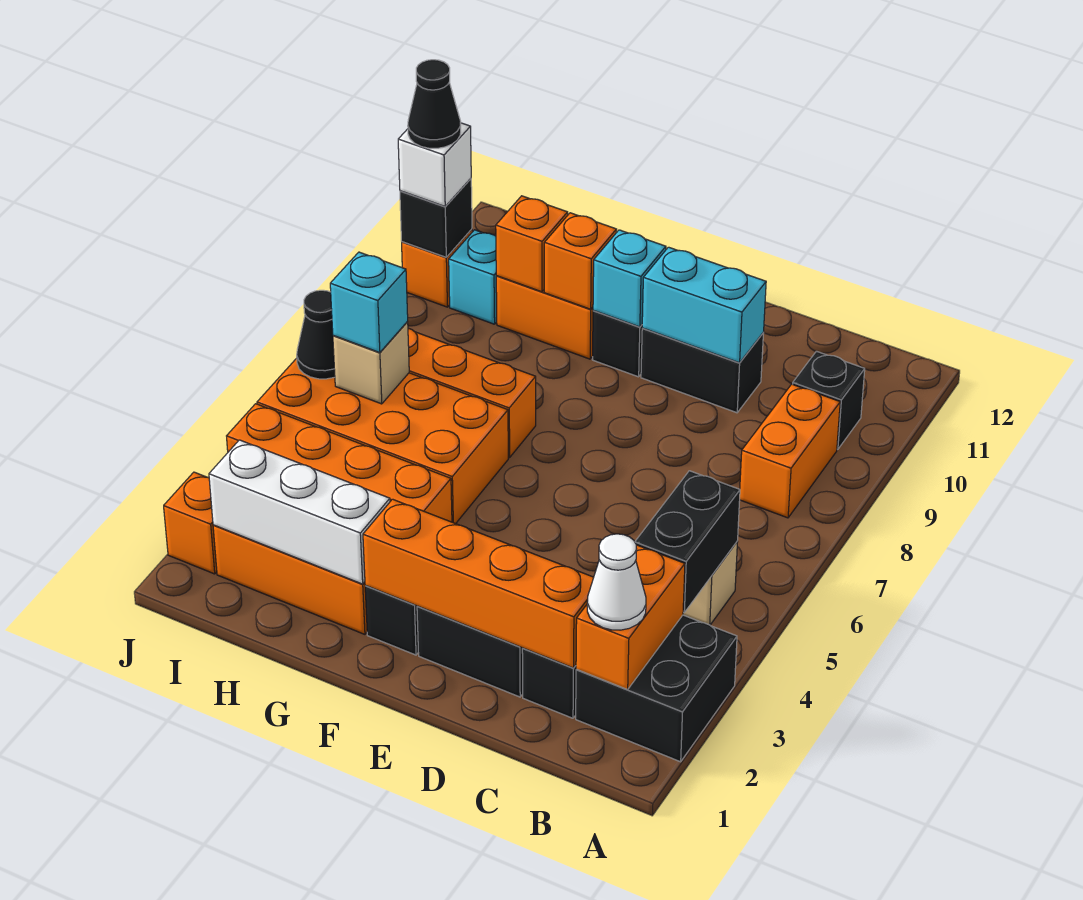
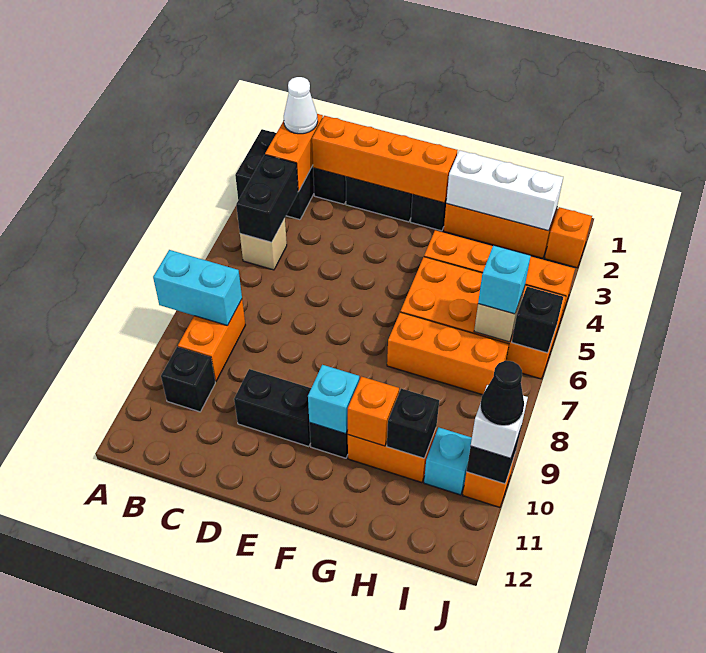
cyan 1x2 brick [642,247,766,363] -> cyan 1x2 brick moved to [153,250,242,326]
orange 1x1 brick [496,196,568,292] -> black 1x1 brick [387,389,439,458]
black 1x1 cone [297,290,335,379] -> black 1x1 brick [512,287,563,353]

